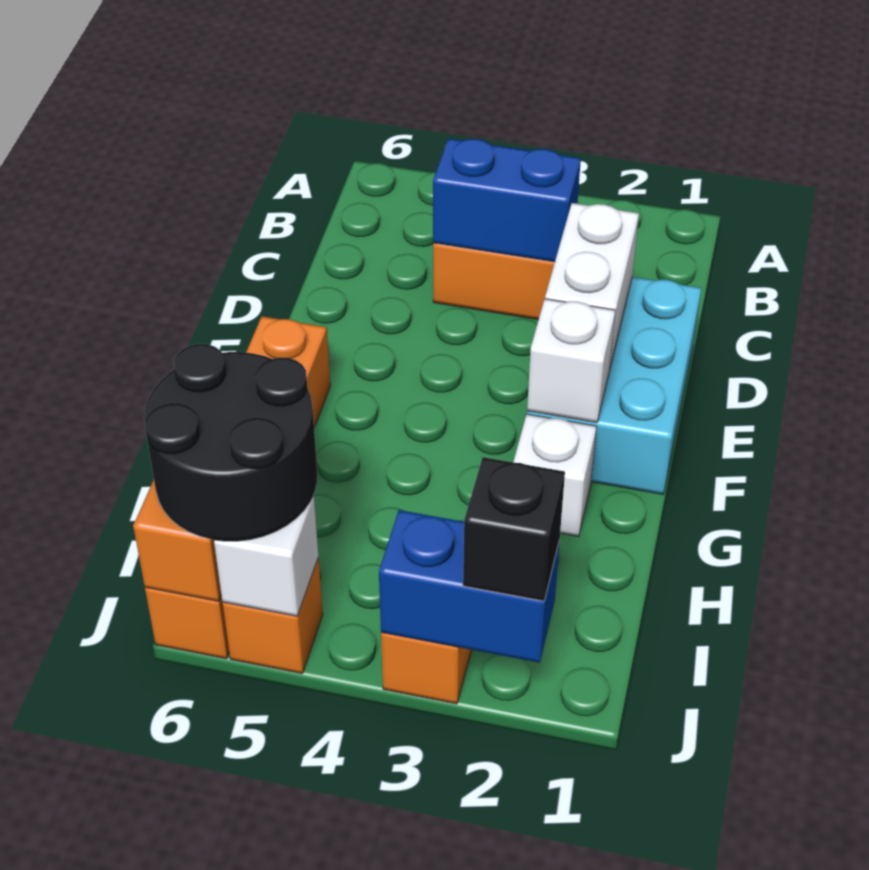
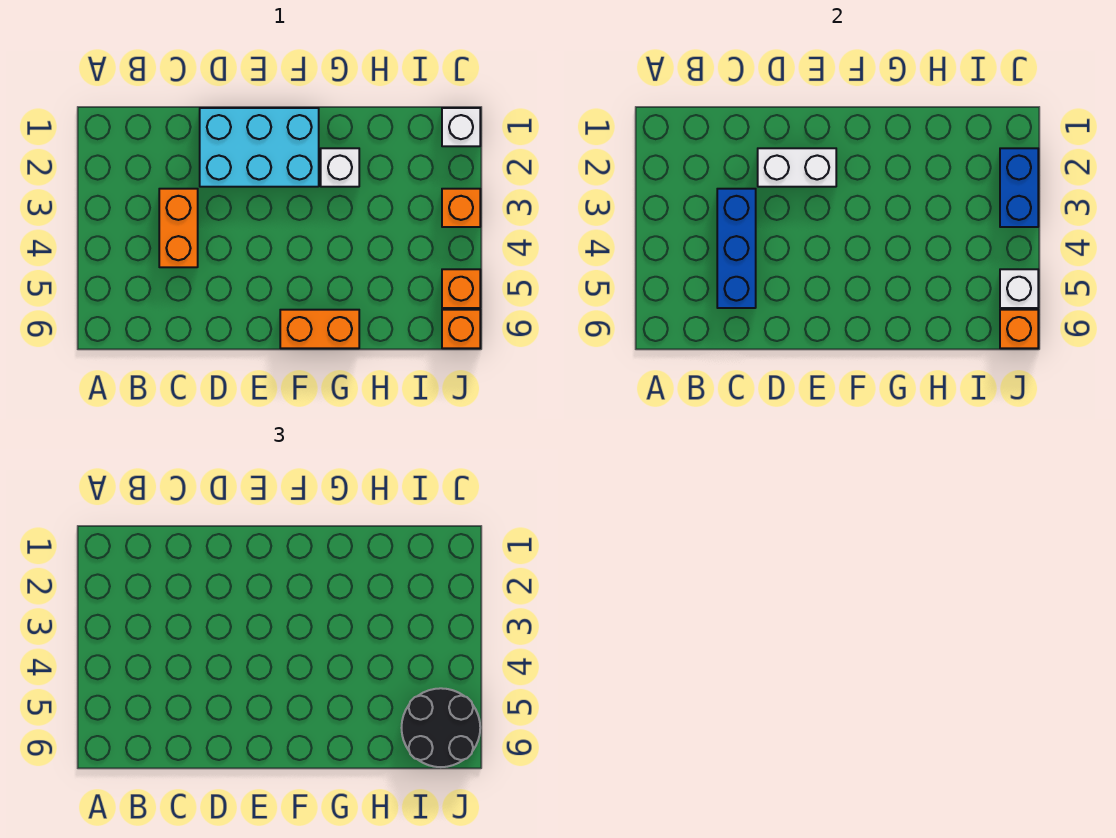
blue 1x2 brick [433,139,581,262] -> blue 1x3 brick [717,189,756,308]
white 1x1 brick [527,299,615,423] -> white 1x1 brick moved to [442,108,480,146]
black 1x1 brick [463,457,565,601] -> none

